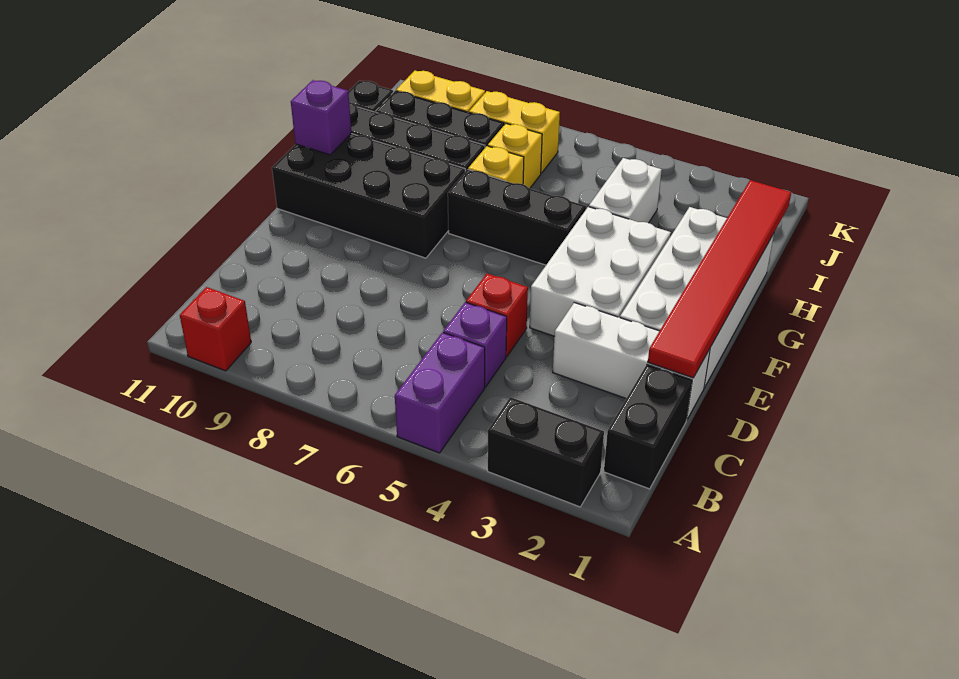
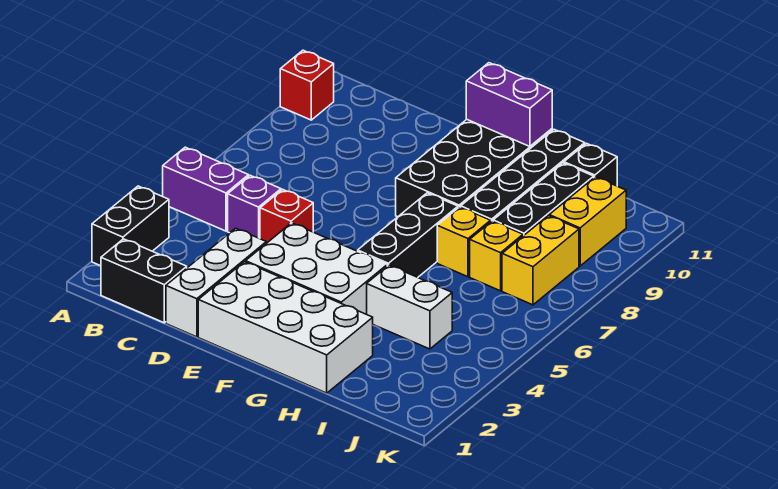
red 1x6 tile [648,180,791,378] -> none
purple 1x1 brick [291,80,351,155] -> purple 1x2 brick [466,63,552,146]

